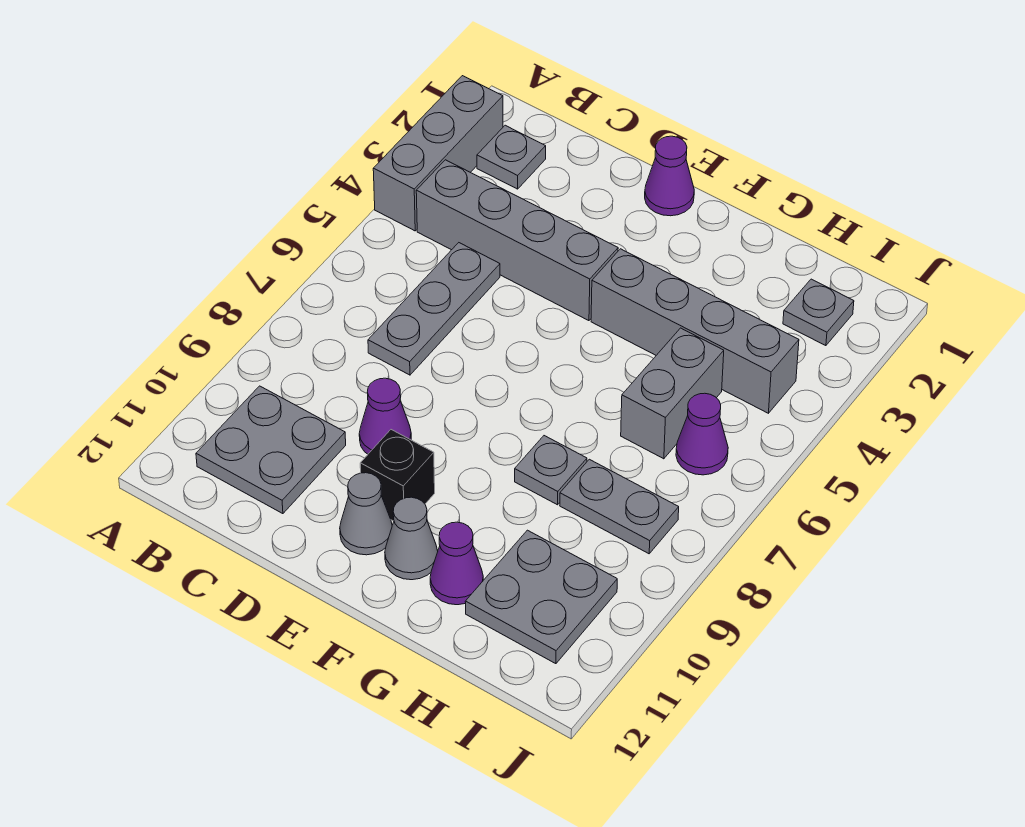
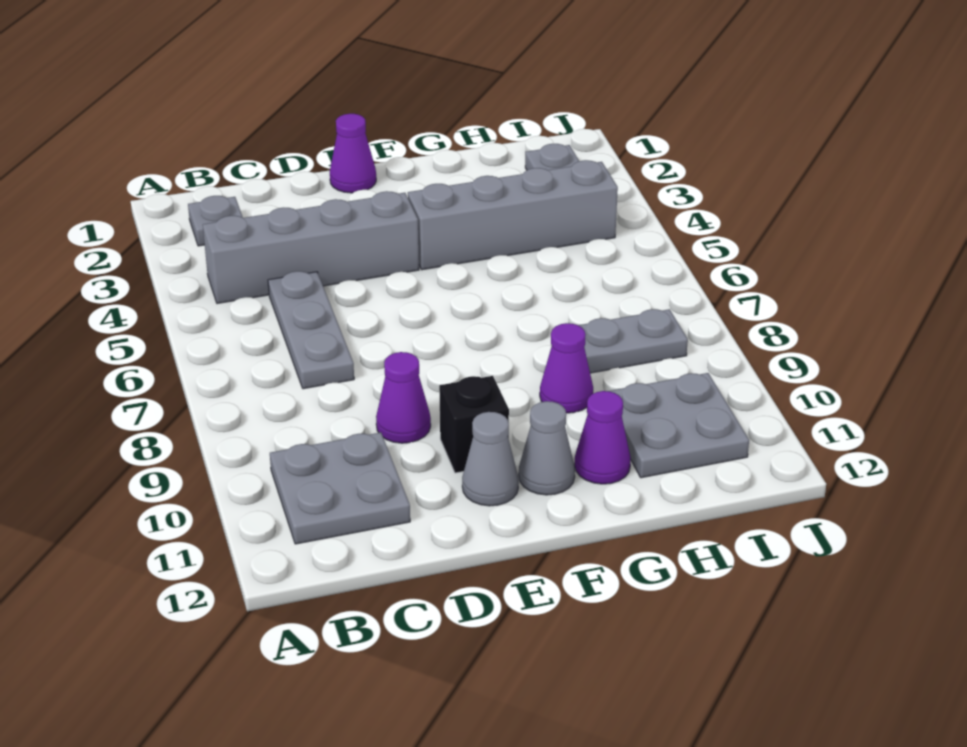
grey 1x3 brick [373,76,503,231] -> none
grey 1x1 plate [515,436,587,505] -> none
grey 1x2 brick [621,328,724,459] -> none
purple 1x1 cone [676,393,728,475] -> purple 1x1 cone moved to [540,323,593,413]

